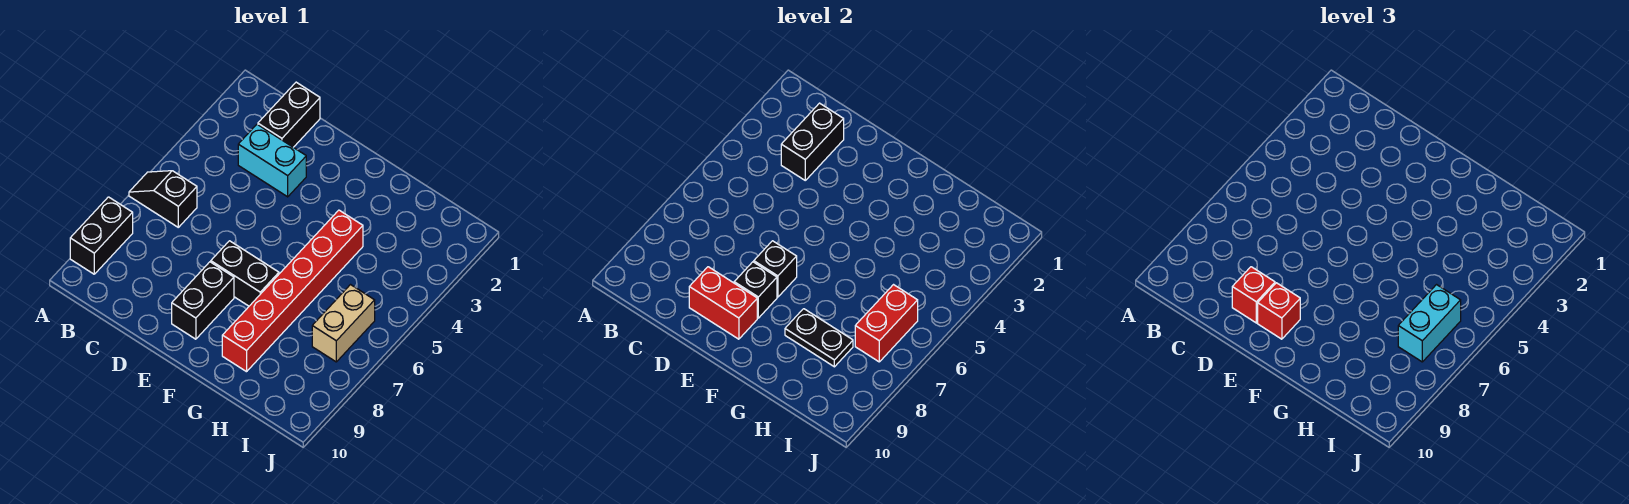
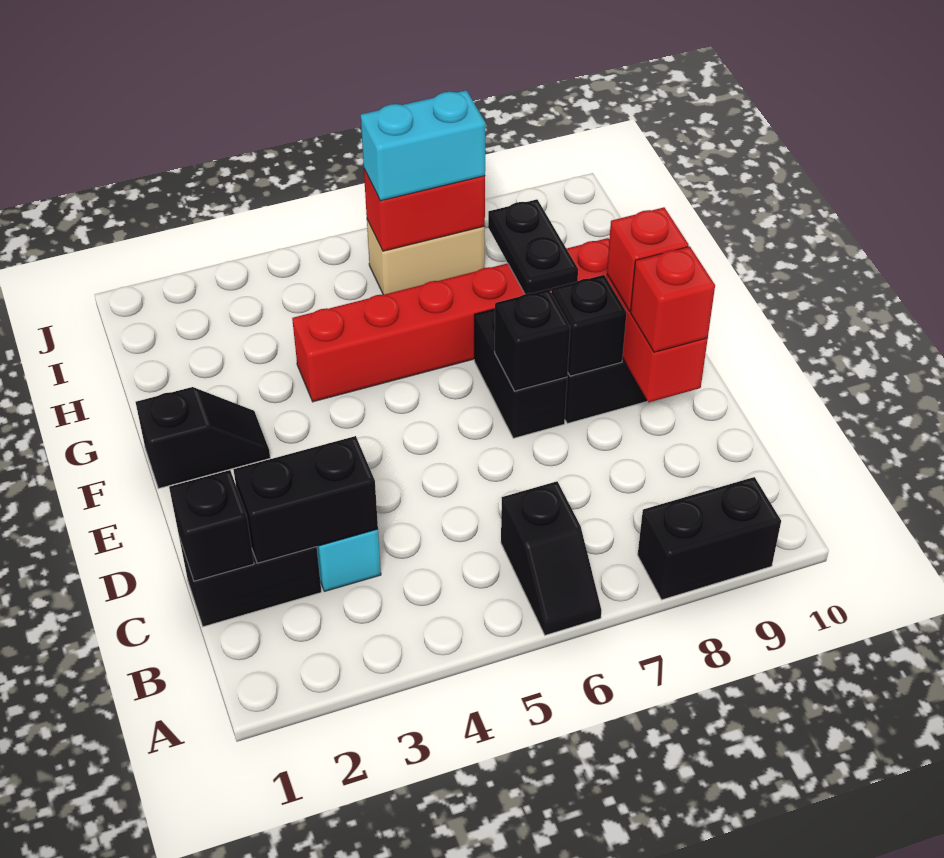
none -> black 1x1 brick [169,470,254,581]
none -> black 1x2 slope [136,387,270,489]

